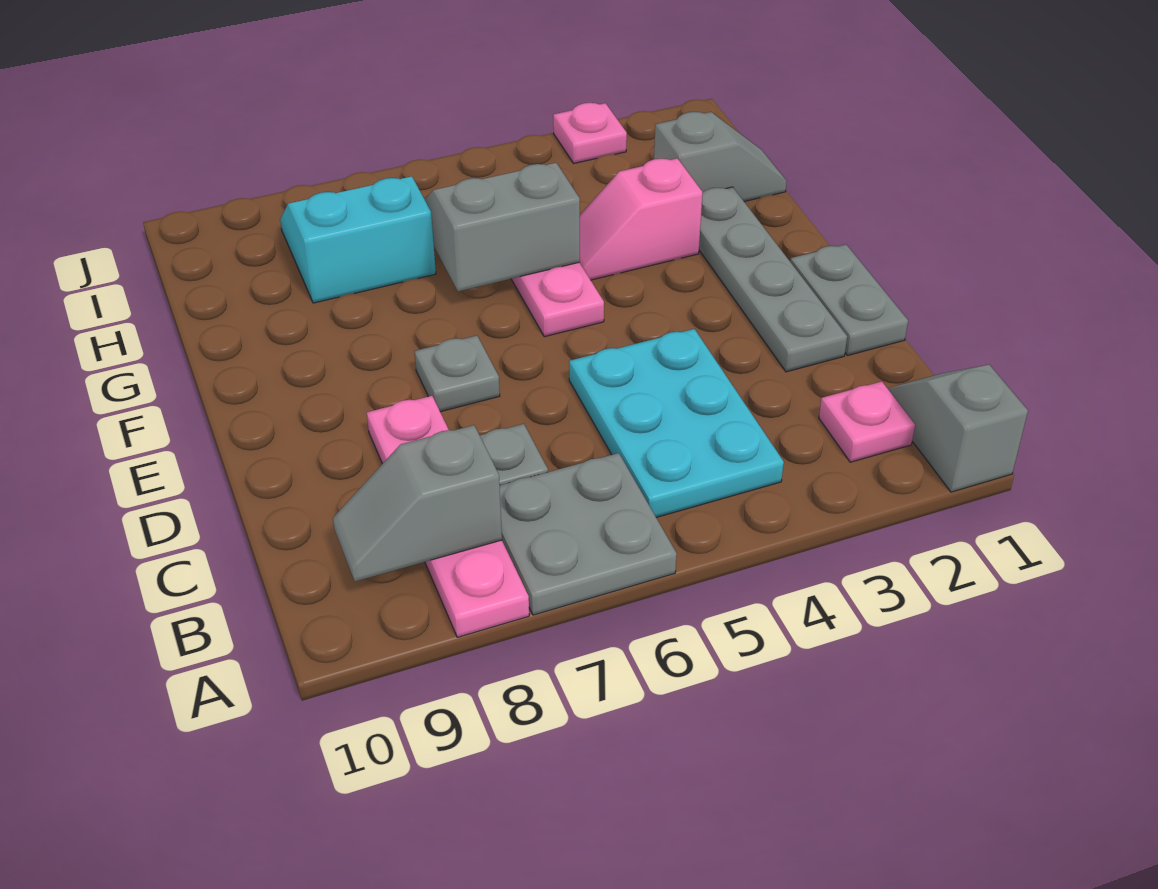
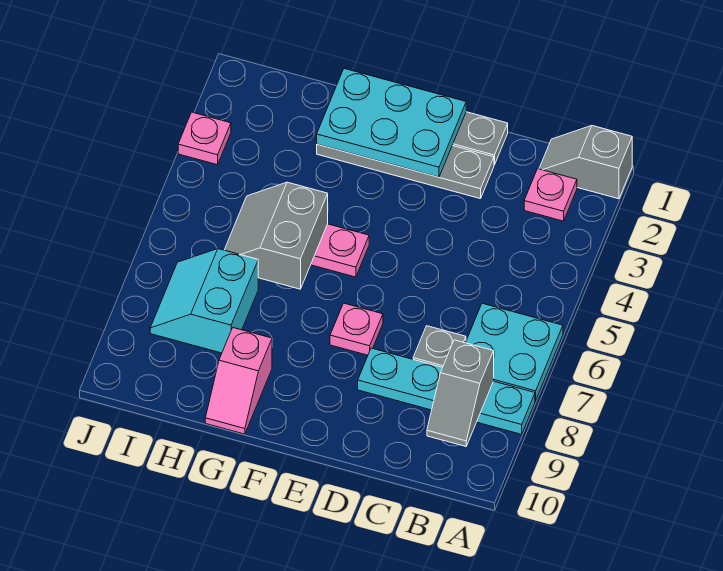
grey 2x2 plate [500,453,677,615] -> cyan 2x2 plate [466,303,563,401]
pink 1x4 plate [367,396,529,637] -> cyan 1x4 plate [358,348,535,434]
cyan 2x3 plate [569,329,784,517] -> cyan 2x3 plate moved to [317,69,466,177]
grey 1x1 plate [414,336,500,412] -> pink 1x1 plate [330,303,383,355]
pink 1x2 slope [580,158,702,280] -> pink 1x2 slope moved to [205,328,272,434]
grey 1x2 slope [654,112,787,202] -> none

